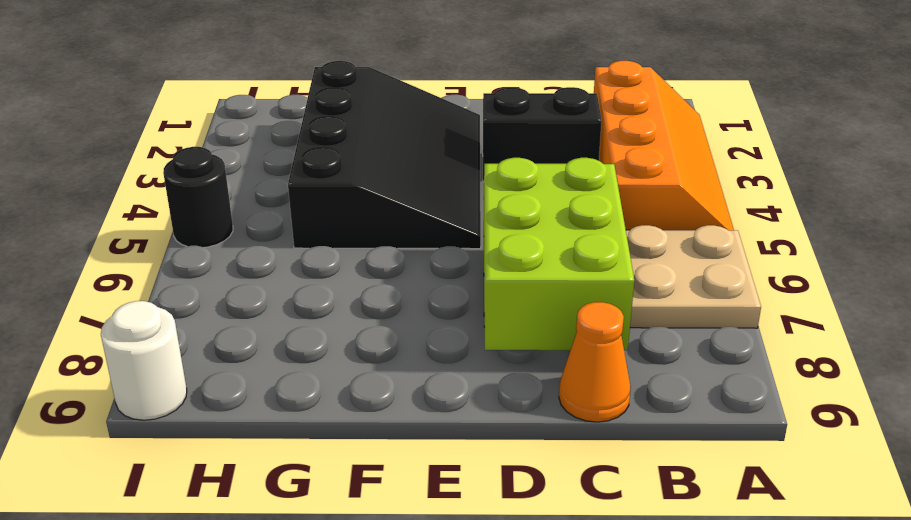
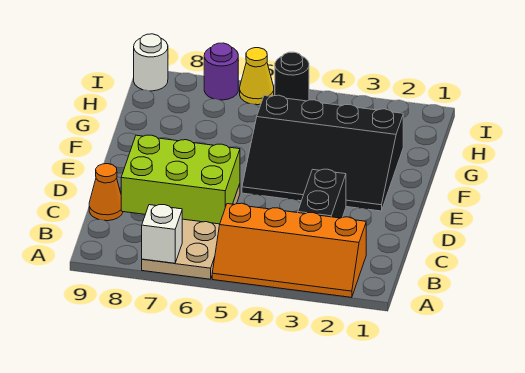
none -> white 1x1 brick [142,205,182,263]
none -> yellow 1x1 cone [240,48,274,105]
none -> purple 1x1 round brick [204,43,238,100]

